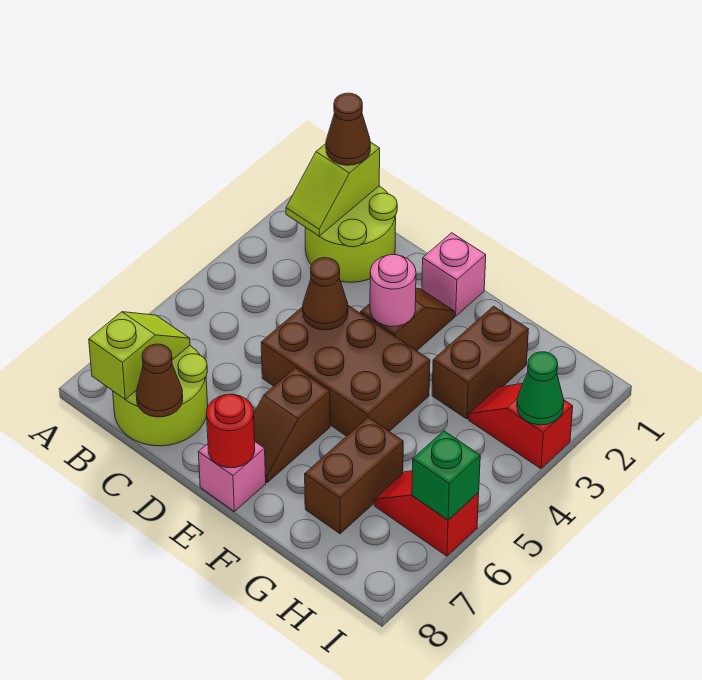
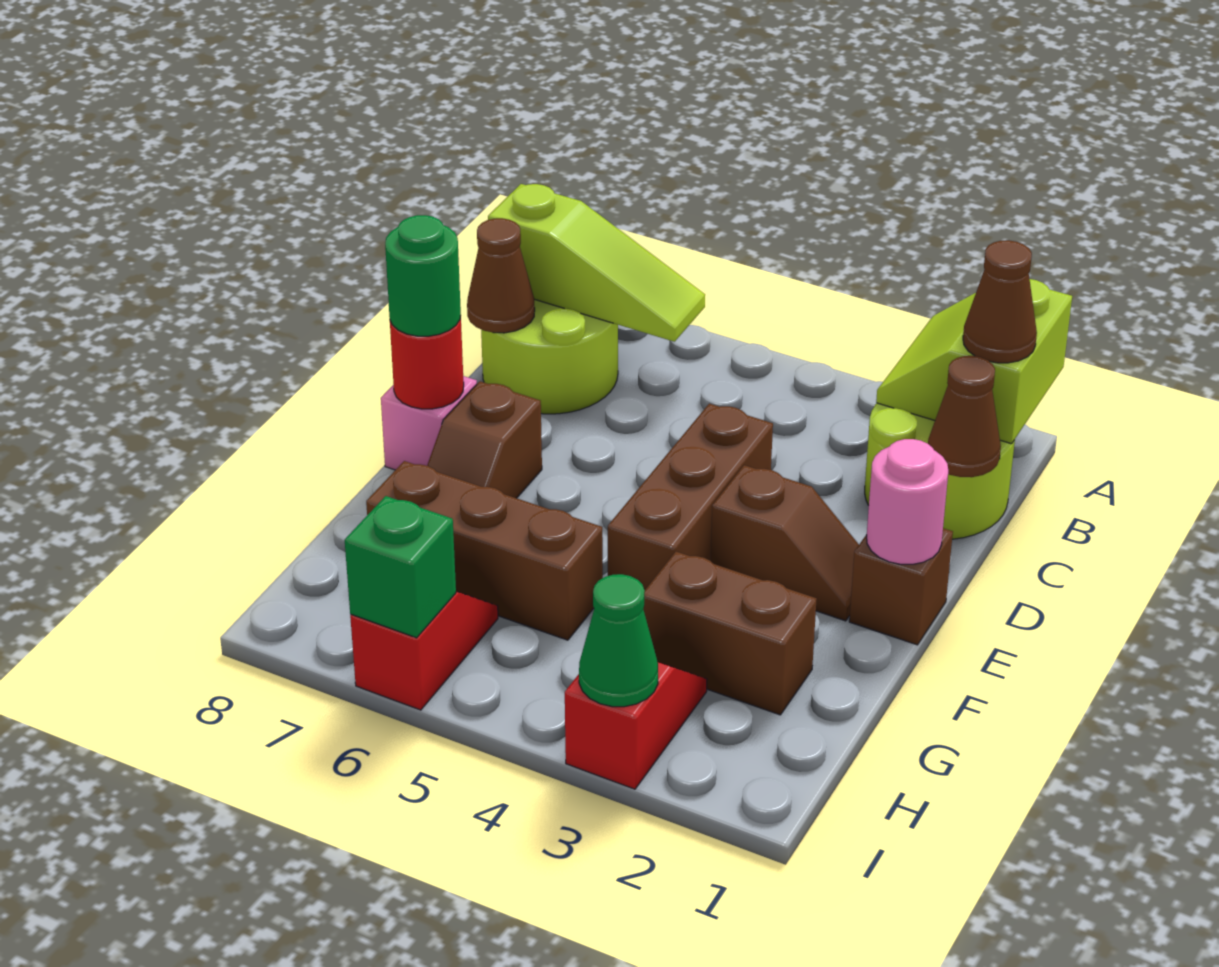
lime 1x2 slope [286,142,380,236] -> lime 2x2 slope [876,279,1072,444]
lime 1x2 slope [89,312,190,399] -> lime 1x3 slope [488,184,705,342]
brown 2x3 brick [261,306,430,436] -> brown 1x3 brick [608,404,773,590]
brown 1x1 cone [303,258,348,330] -> brown 1x1 cone moved to [928,356,1001,477]
pink 1x1 brick [422,233,486,316] -> brown 1x1 brick [849,528,953,645]
pink 1x1 round brick [370,255,416,327] -> pink 1x1 round brick moved to [867,439,948,564]
brown 1x2 slope [254,368,330,482] -> brown 1x2 slope turned to [427,381,542,498]
none -> green 1x1 round brick [385,215,461,336]
brown 1x2 brick [305,417,403,534] -> brown 1x3 brick [366,461,603,640]

